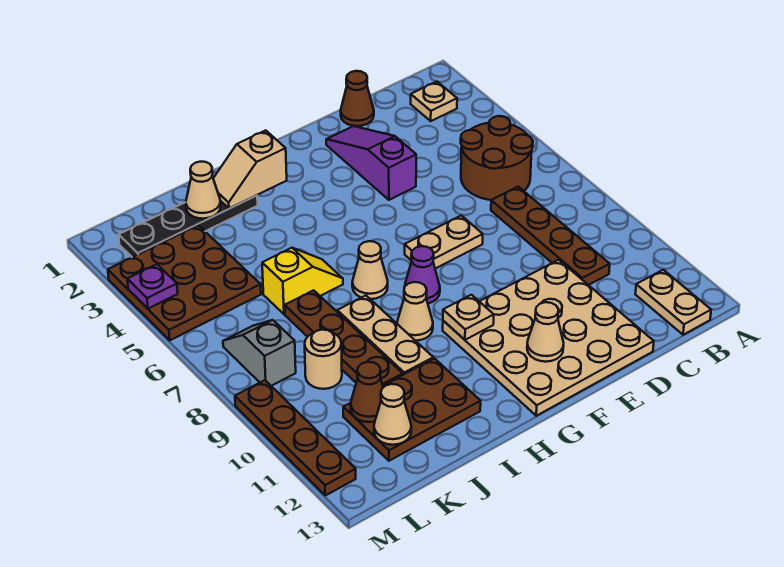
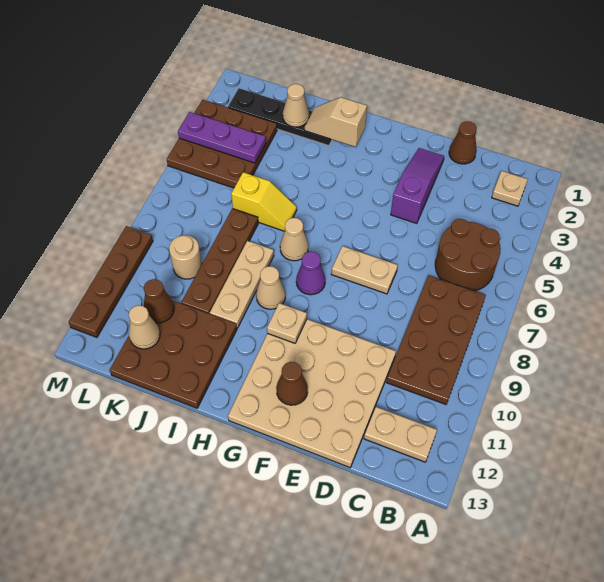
tan 1x2 plate [635,270,711,335] -> tan 1x2 plate turned to [364,407,437,462]
brown 1x4 plate [491,187,610,285] -> brown 2x4 plate [386,275,486,404]
tan 1x1 cone [527,302,564,362] -> brown 1x1 cone [276,362,308,405]
brown 2x3 plate [343,358,481,461] -> brown 3x3 plate [110,300,237,408]
grey 1x2 slope [223,320,296,386] -> none
purple 1x1 plate [127,264,178,309] -> purple 1x3 plate [178,112,266,163]

